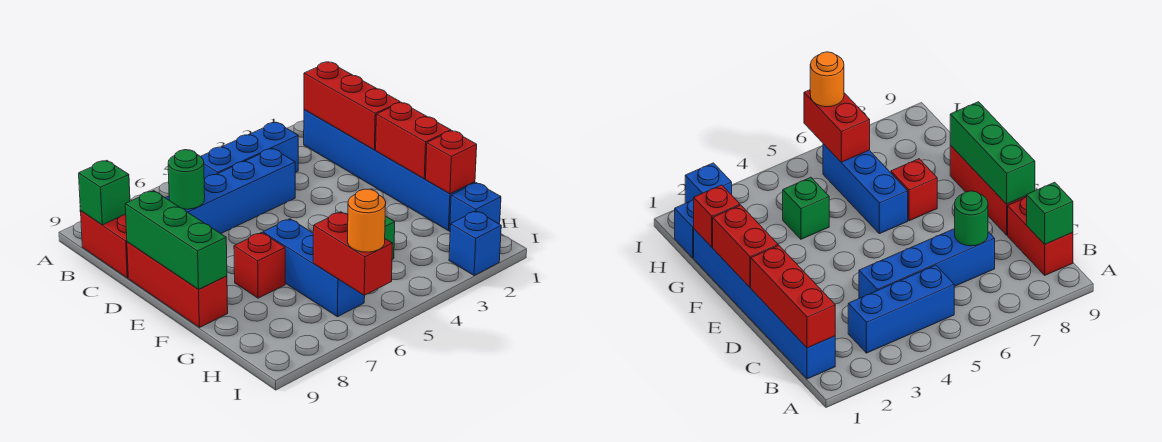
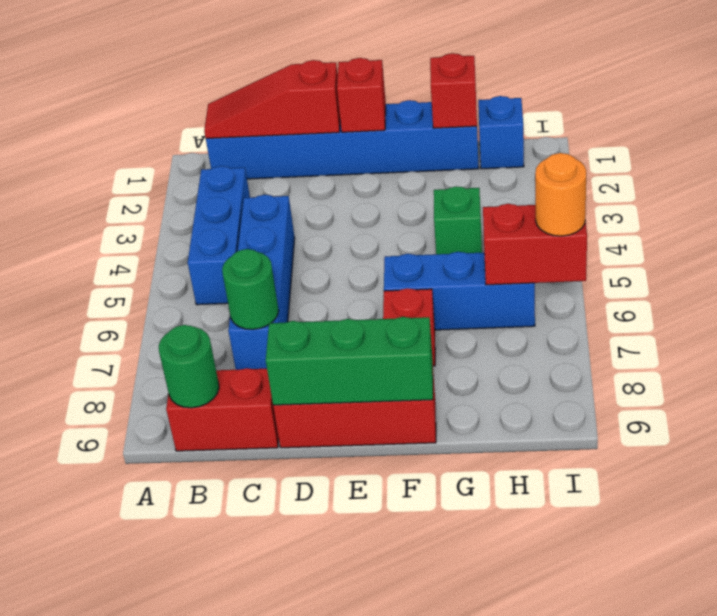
red 1x3 brick [304,62,400,150] -> red 1x3 slope [204,60,340,139]
green 1x1 brick [79,160,130,225] -> green 1x1 round brick [159,325,219,408]
red 1x2 brick [376,103,451,179] -> red 1x1 brick [337,58,386,132]
blue 1x1 brick [449,211,501,276] -> none

